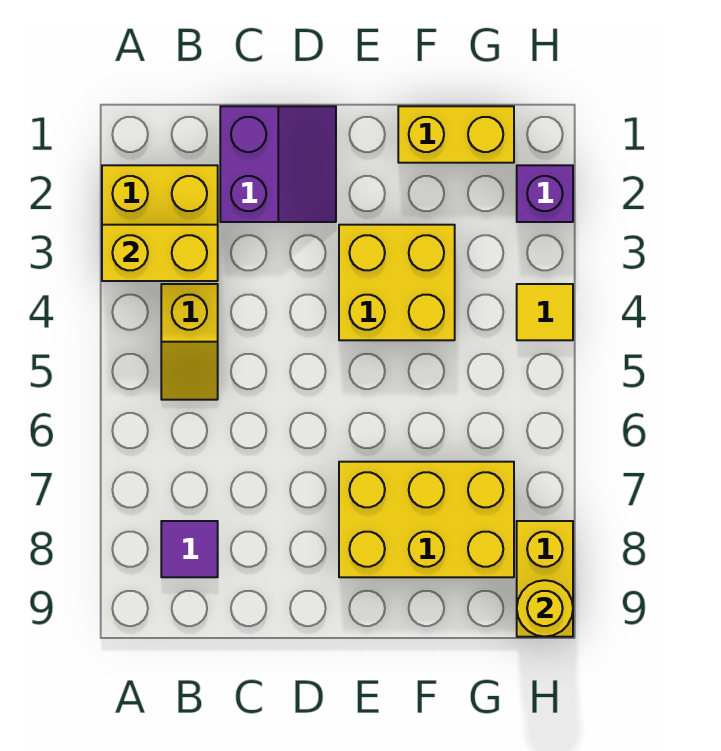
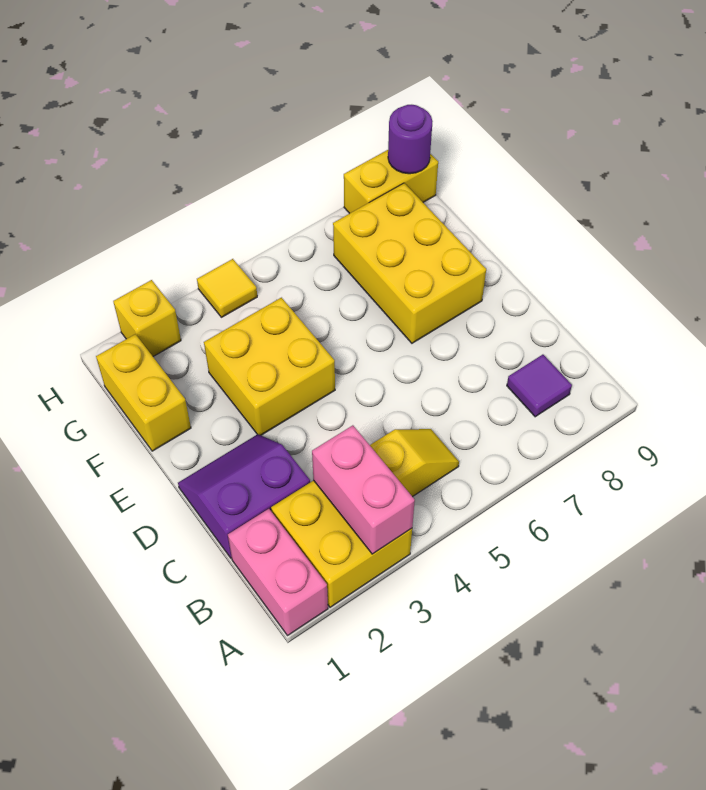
none -> pink 1x2 brick [228,509,328,635]
yellow 1x2 brick [102,225,218,281] -> pink 1x2 brick [312,425,415,554]
purple 1x1 brick [517,165,573,222] -> yellow 1x1 brick [113,280,181,356]
yellow 1x1 round brick [517,580,573,637] -> purple 1x1 round brick [388,105,433,174]

